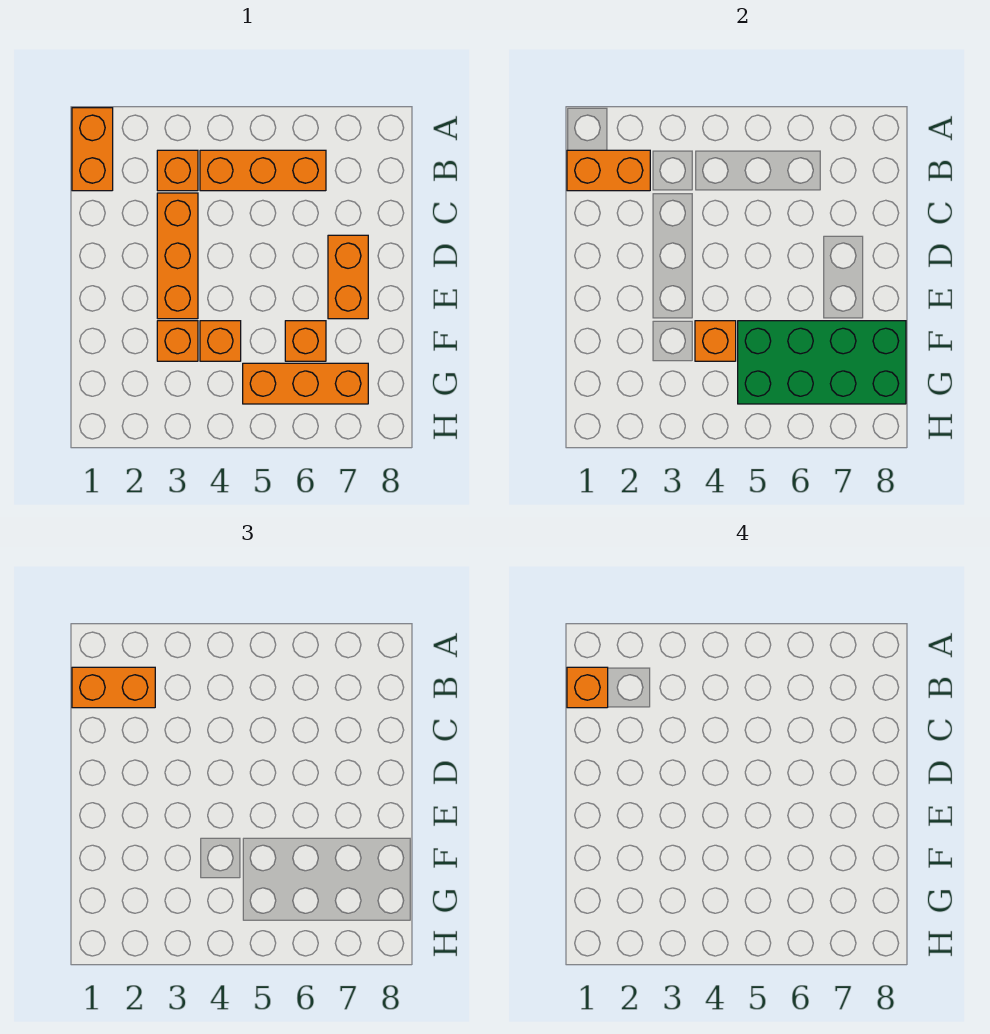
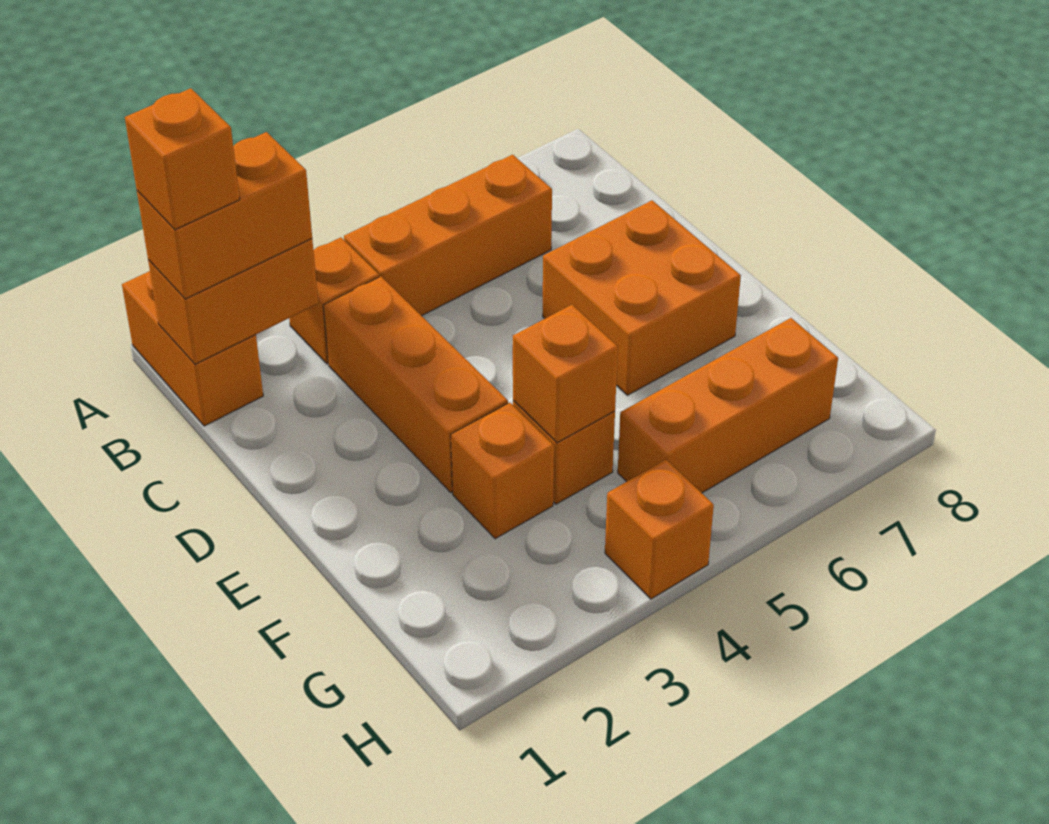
orange 1x2 brick [328,235,368,319] -> orange 2x2 brick [543,200,741,395]
green 2x4 brick [738,321,906,404] -> none
orange 1x1 brick [285,321,326,361] -> orange 1x1 brick moved to [605,460,714,599]

